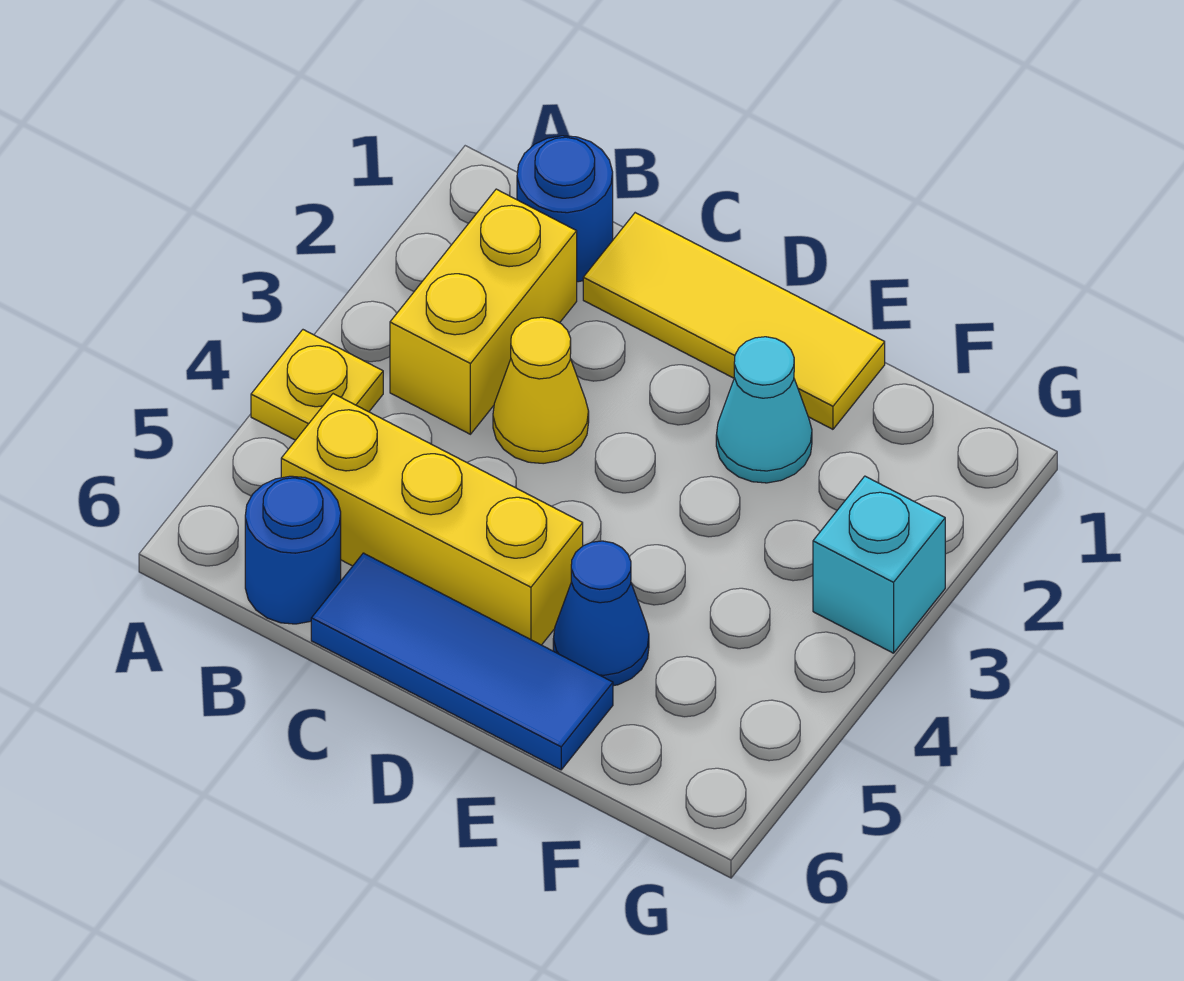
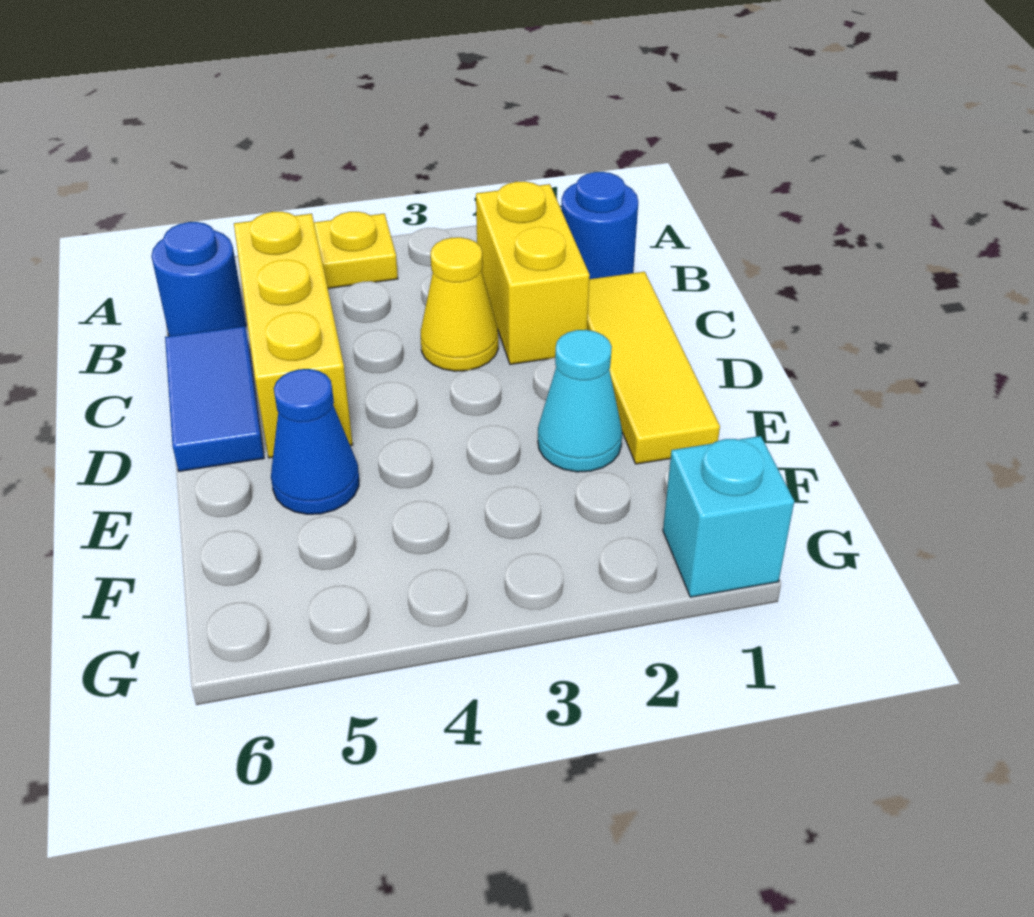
yellow 1x2 brick [390,189,577,434] -> yellow 1x2 brick turned to [476,181,590,364]
blue 1x3 tile [311,553,613,770] -> blue 1x2 tile [165,326,264,471]
cyan 1x1 brick [813,476,945,653] -> cyan 1x1 brick moved to [663,436,794,597]

